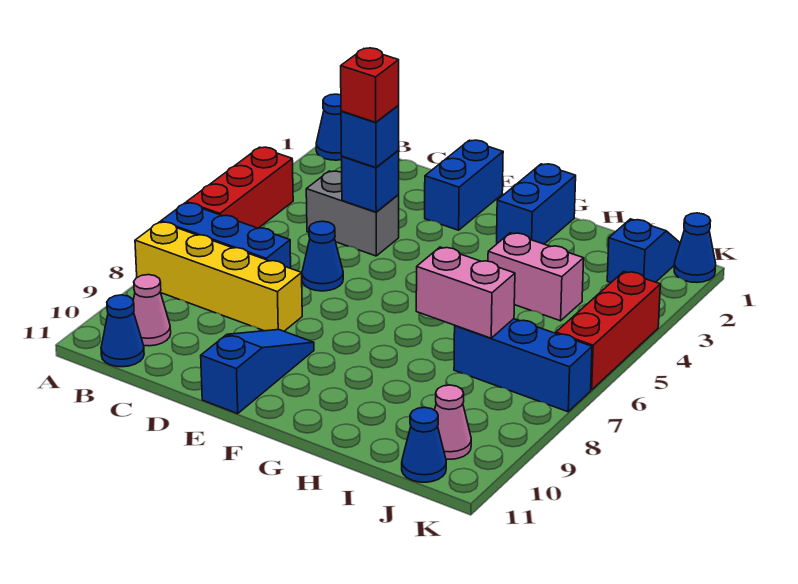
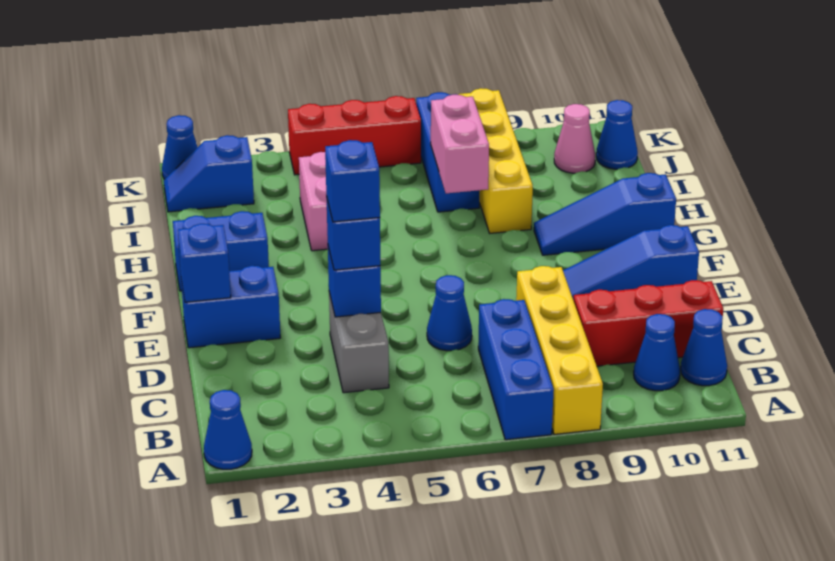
red 1x3 brick [187,147,293,228] -> red 1x3 brick moved to [574,280,723,366]
pink 1x1 cone [133,275,171,346] -> blue 1x1 cone [634,314,680,391]
red 1x1 brick [341,48,399,122] -> blue 1x1 brick [325,140,380,222]
none -> blue 1x1 brick [178,224,231,302]
none -> blue 1x3 slope [534,173,676,255]
none -> yellow 1x4 brick [459,88,533,233]

